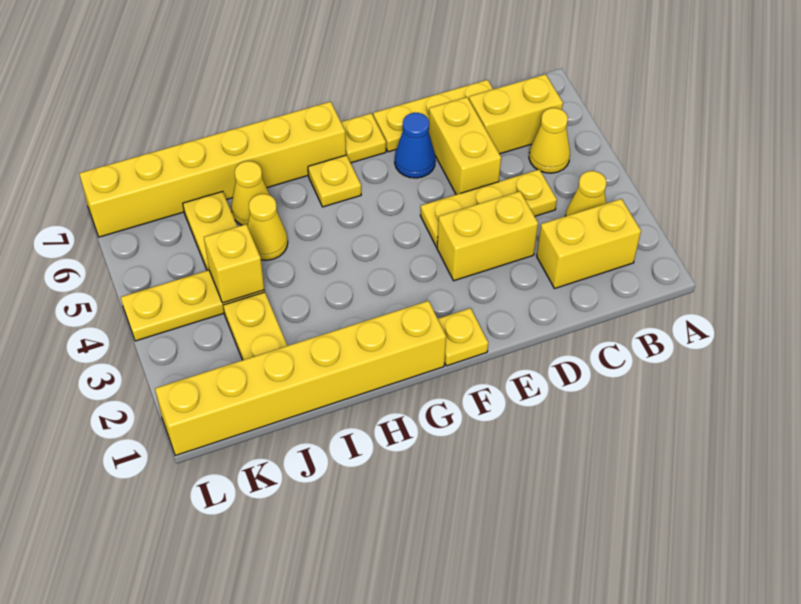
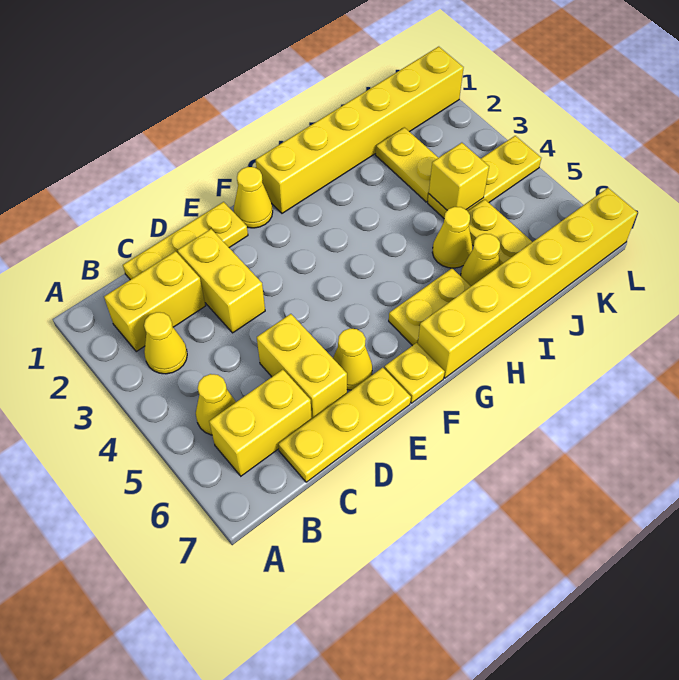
yellow 1x3 plate [420,169,557,247] -> yellow 1x3 plate moved to [123,202,248,280]
yellow 1x2 brick [437,191,538,281] -> yellow 1x2 brick turned to [178,229,265,333]
blue 1x1 cone [395,113,435,178] -> yellow 1x1 cone [333,328,372,390]
yellow 1x1 plate [438,308,488,366] -> yellow 1x1 cone [234,167,273,228]
yellow 1x1 plate [308,155,361,207] -> yellow 1x2 plate [389,268,471,346]

